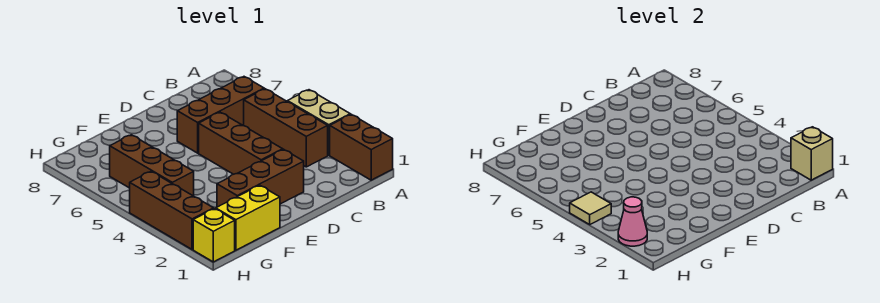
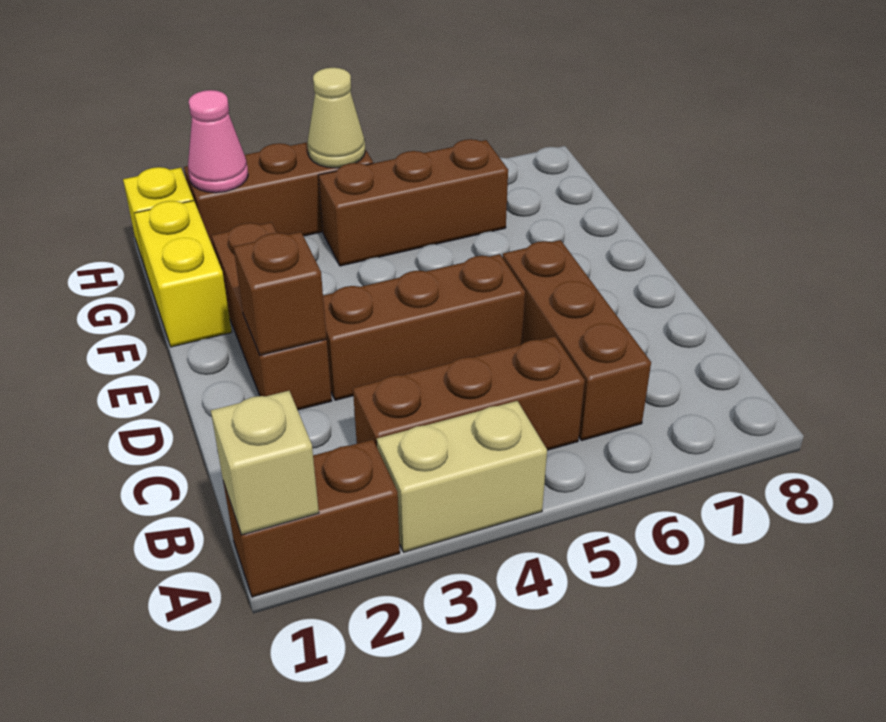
none -> brown 1x1 brick [234,232,327,355]
tan 1x1 tile [570,192,611,224] -> tan 1x1 cone [307,68,365,168]

